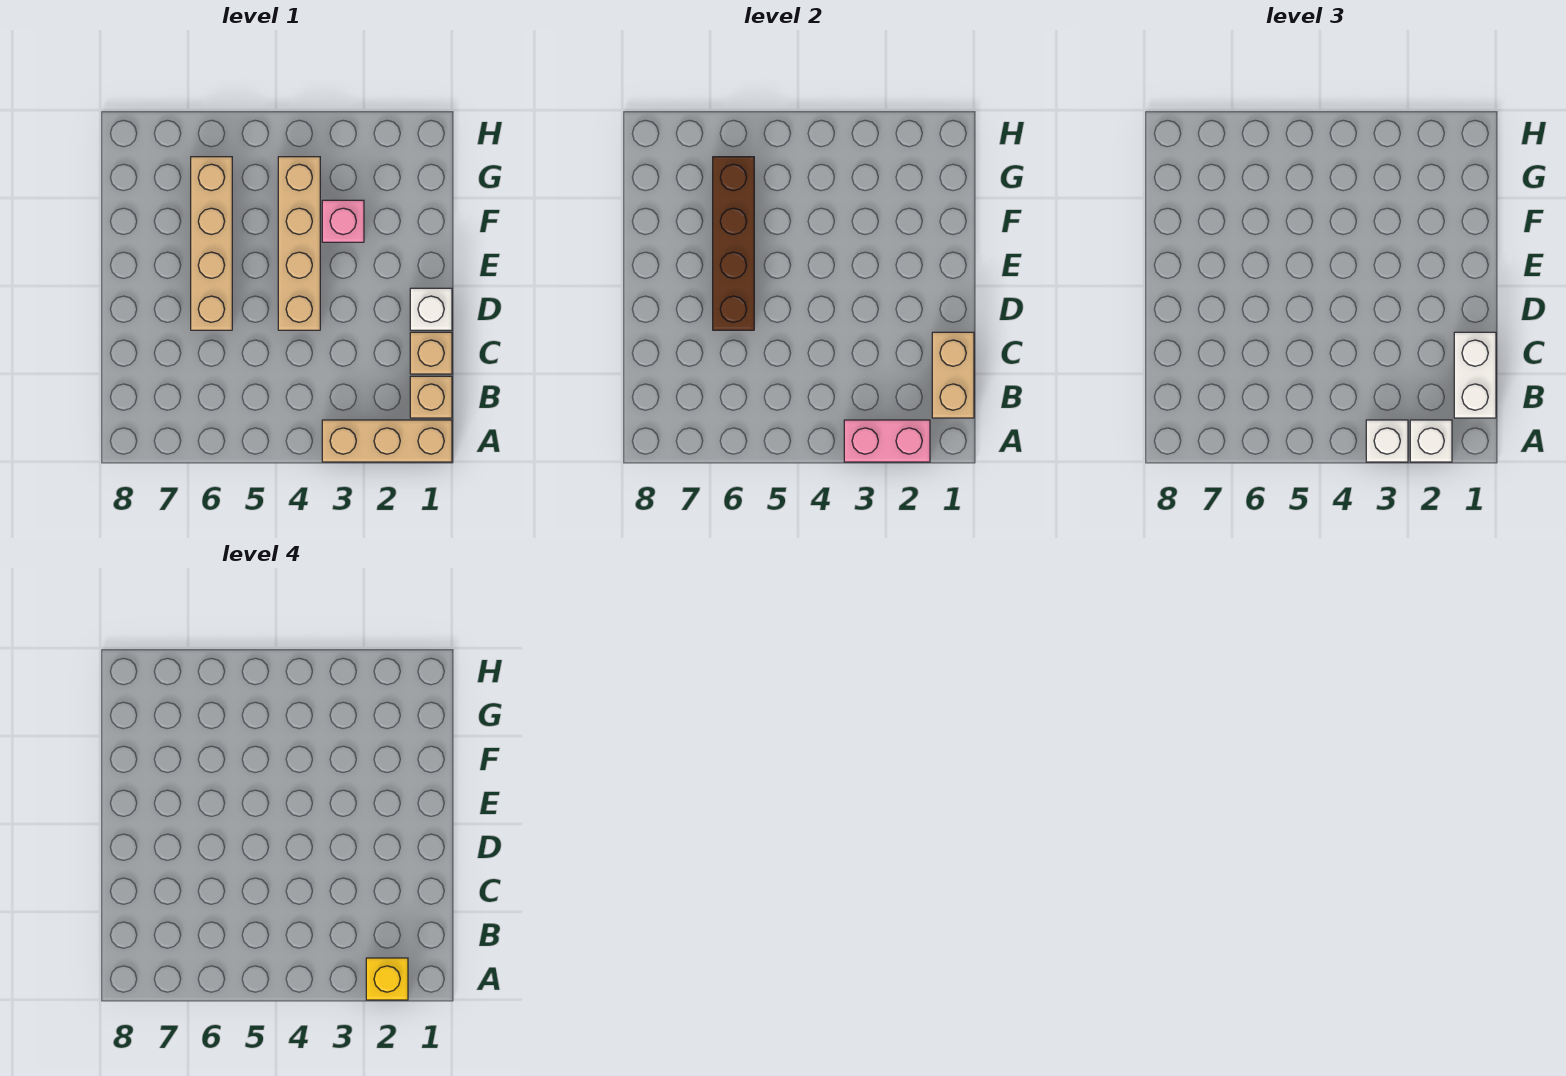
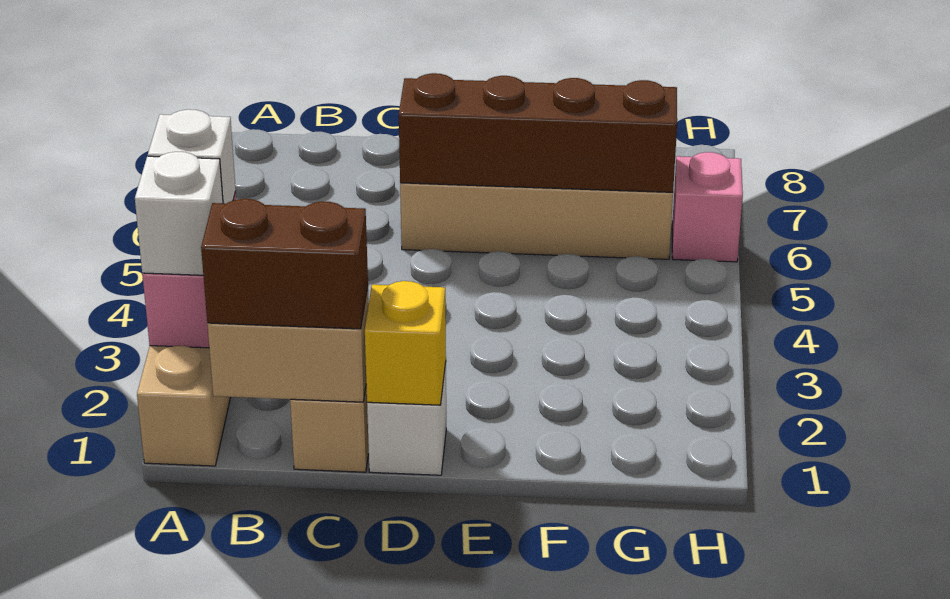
yellow 1x1 brick [366,958,408,1000] -> yellow 1x1 brick moved to [365,281,446,405]
tan 1x1 brick [410,376,452,418] -> none
white 1x2 brick [1454,332,1496,418] -> brown 1x2 brick [201,199,368,329]
tan 1x4 brick [278,157,320,330] -> none
pink 1x1 brick [322,200,364,242] -> pink 1x1 brick moved to [672,152,743,262]

